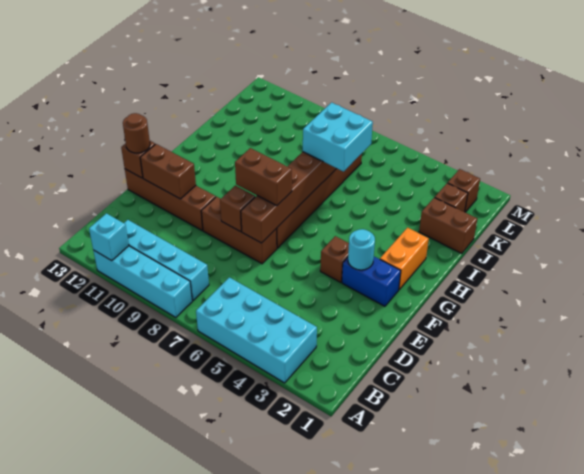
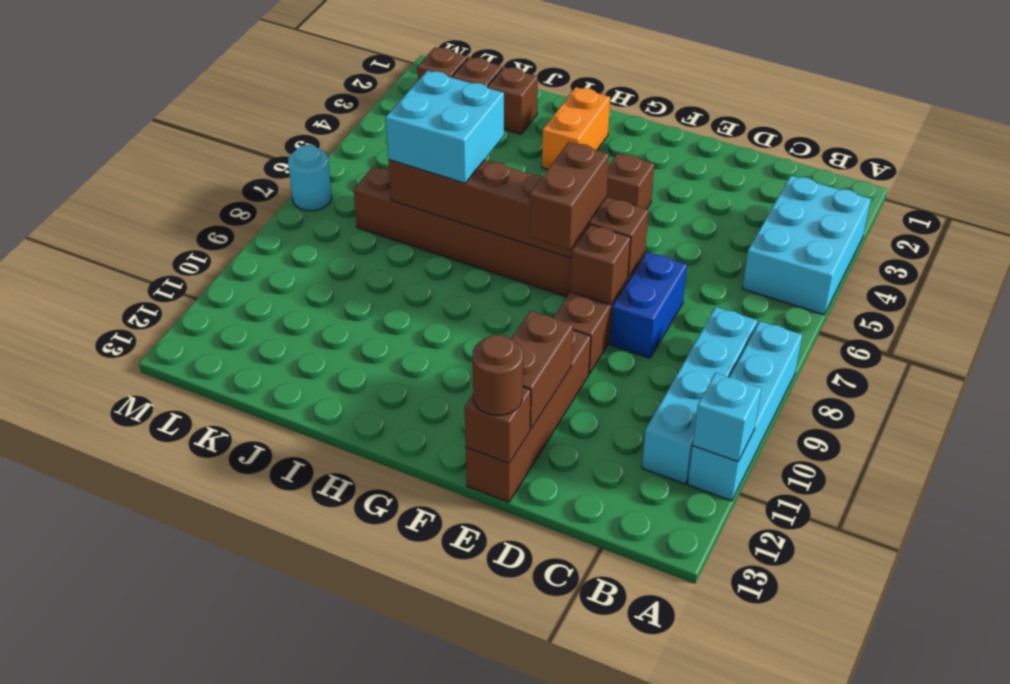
cyan 2x4 brick [196,277,317,383] -> cyan 2x3 brick [742,176,871,315]
blue 1x2 brick [342,257,401,306] -> blue 1x2 brick moved to [610,252,687,358]
cyan 1x1 round brick [348,229,375,270] -> cyan 1x1 round brick moved to [288,145,332,211]
orange 1x2 brick [380,228,429,290] -> orange 1x2 brick turned to [542,87,610,170]
brown 1x2 brick [419,198,477,254] -> brown 1x1 brick [488,67,538,134]

